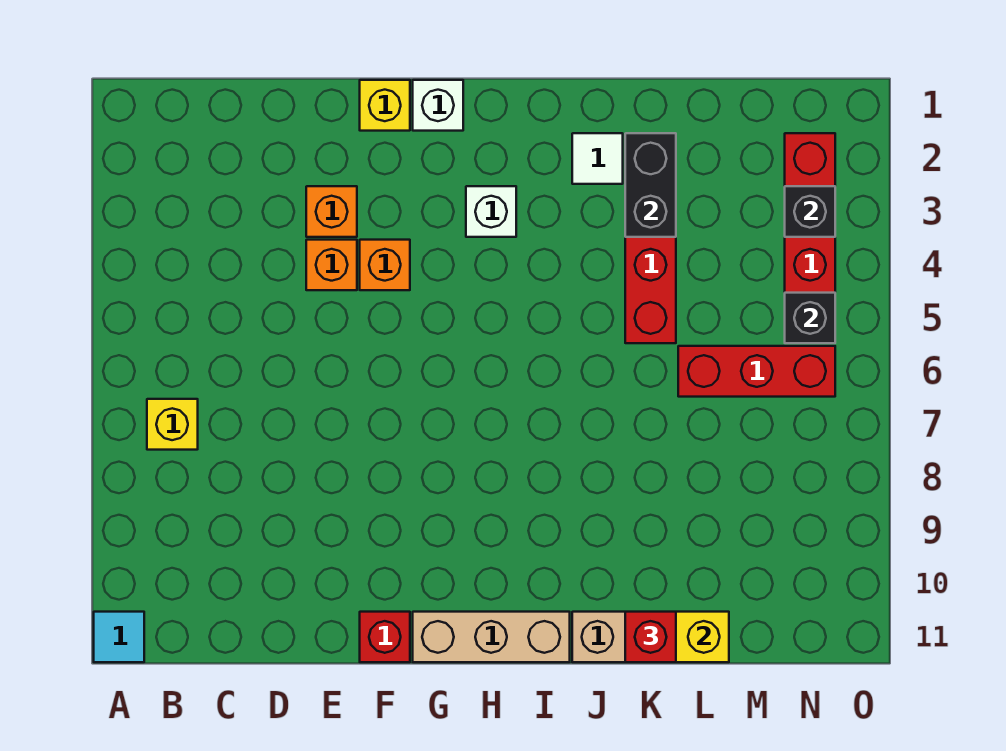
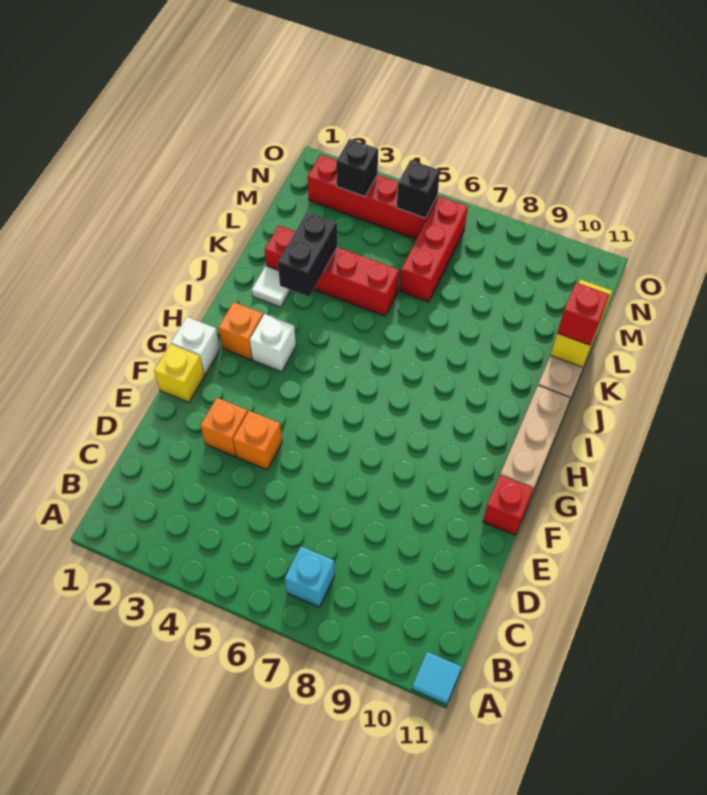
yellow 1x1 brick [147,399,198,450] -> cyan 1x1 brick [285,547,335,607]
orange 1x1 brick [360,240,410,290] -> orange 1x1 brick moved to [218,302,263,360]
black 1x2 brick [625,133,676,237] -> black 1x2 brick turned to [278,212,337,297]

